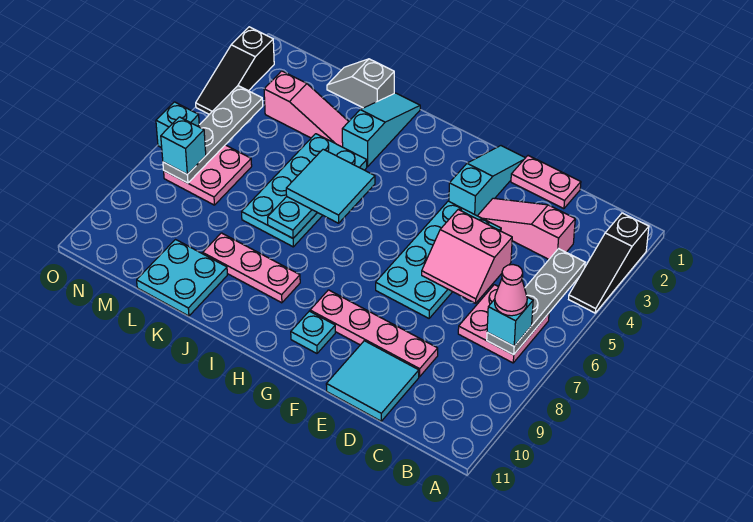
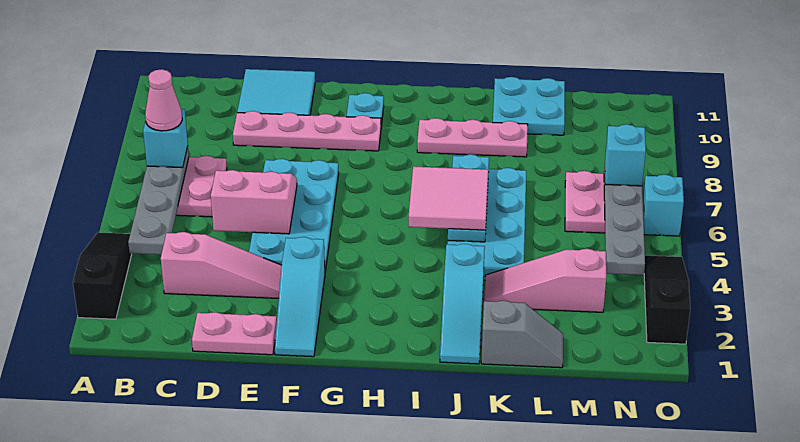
cyan 2x2 tile [286,149,375,223] -> pink 2x2 tile [409,166,488,230]

